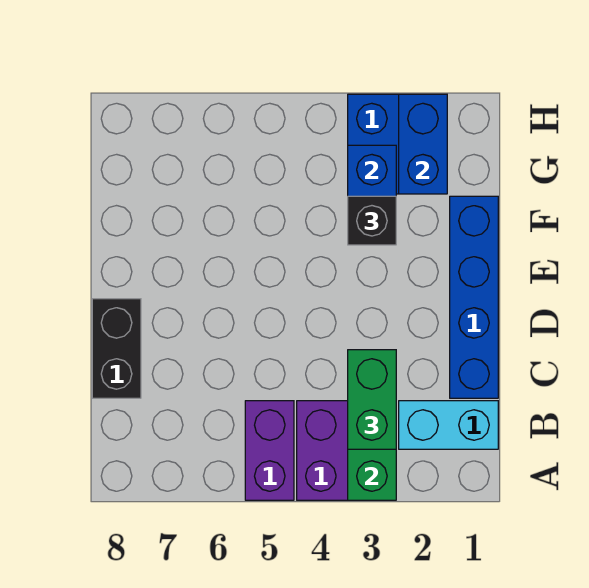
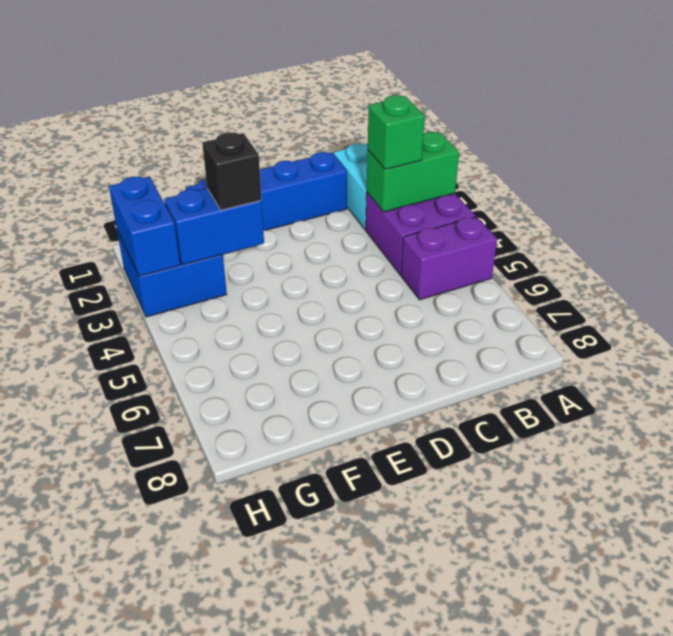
green 1x2 brick [348,350,396,449] -> green 1x1 brick [368,95,425,169]
black 1x2 brick [92,299,141,398] -> none
blue 1x2 brick [399,94,447,194] -> blue 1x2 brick turned to [109,176,180,276]

